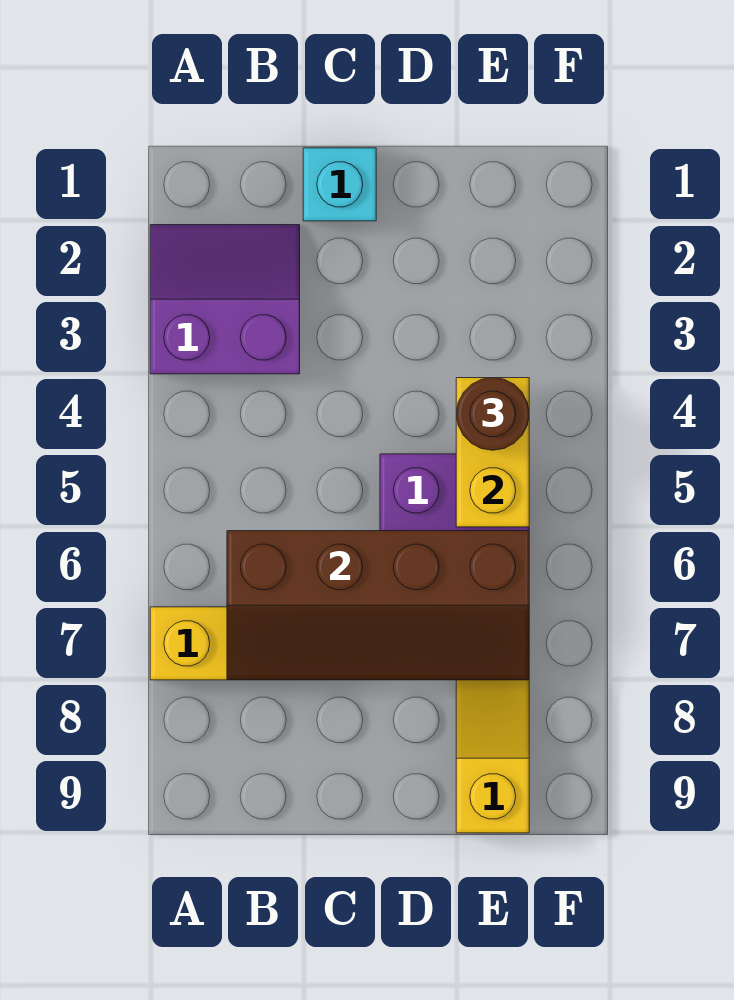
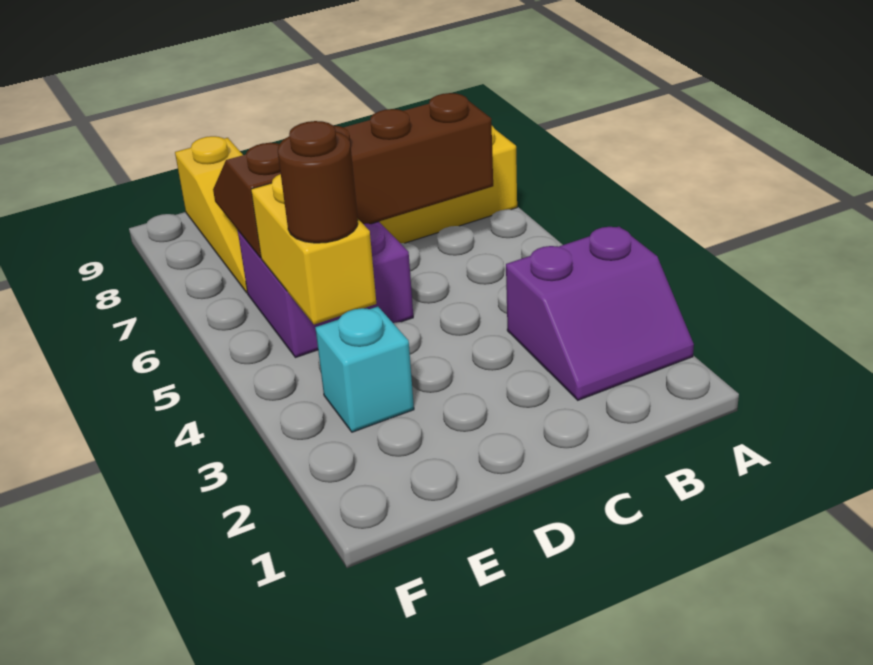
cyan 1x1 brick [303,148,376,221] -> cyan 1x1 brick moved to [315,307,414,432]

